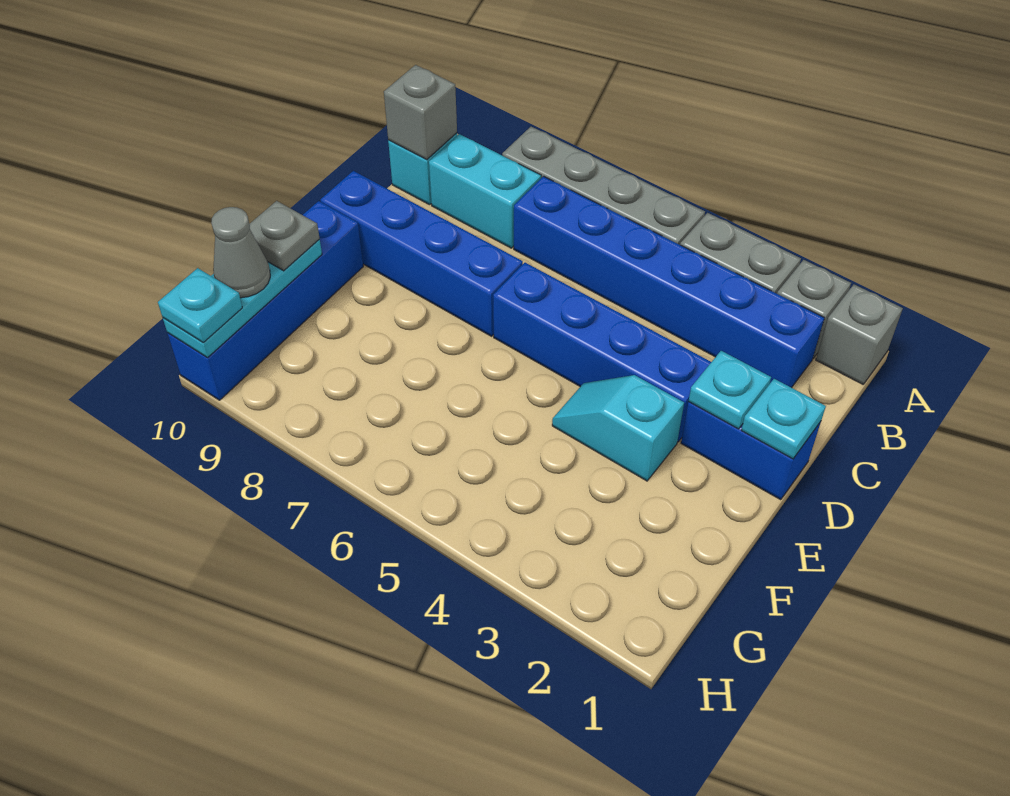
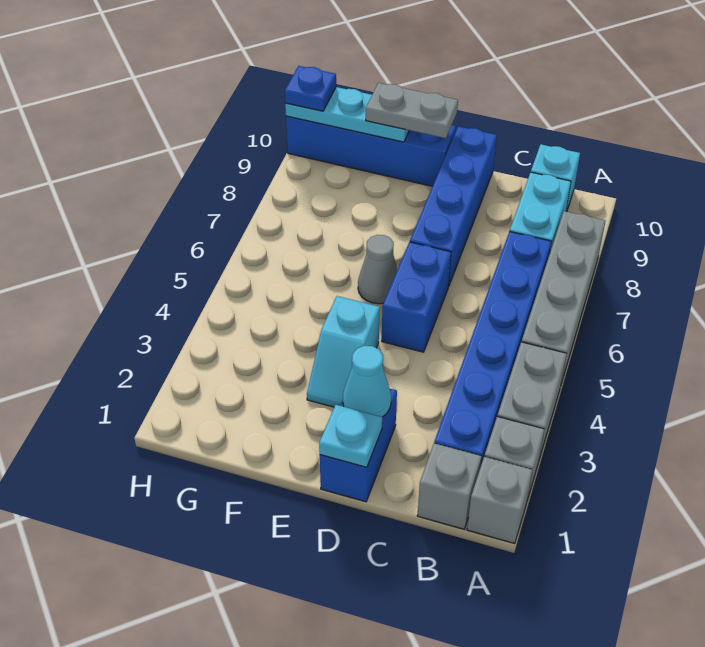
grey 1x1 brick [384,65,457,160] -> grey 1x1 brick moved to [417,443,481,529]
cyan 1x1 plate [689,351,771,429] -> cyan 1x1 cone [343,346,391,417]
blue 1x4 brick [493,263,711,442] -> blue 1x2 brick [382,242,451,352]
cyan 1x2 slope [552,375,684,481] -> cyan 1x2 slope turned to [307,296,380,407]
grey 1x1 plate [249,201,320,271] -> grey 1x2 plate [366,83,458,138]
grey 1x1 cone [211,207,270,298] -> grey 1x1 cone moved to [358,235,397,304]
cyan 1x1 plate [158,268,242,343] -> blue 1x1 plate [285,66,336,111]

